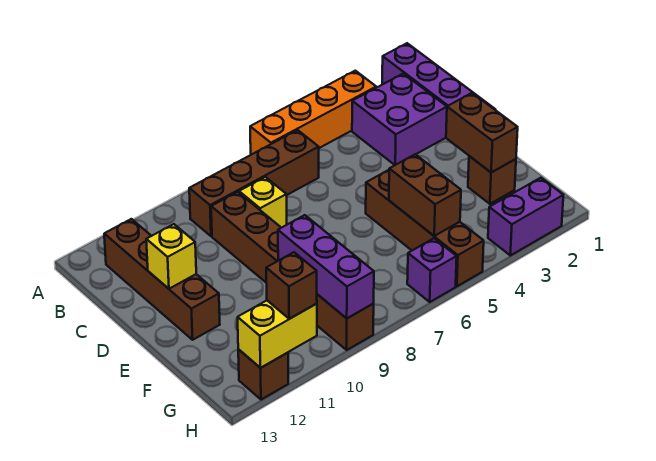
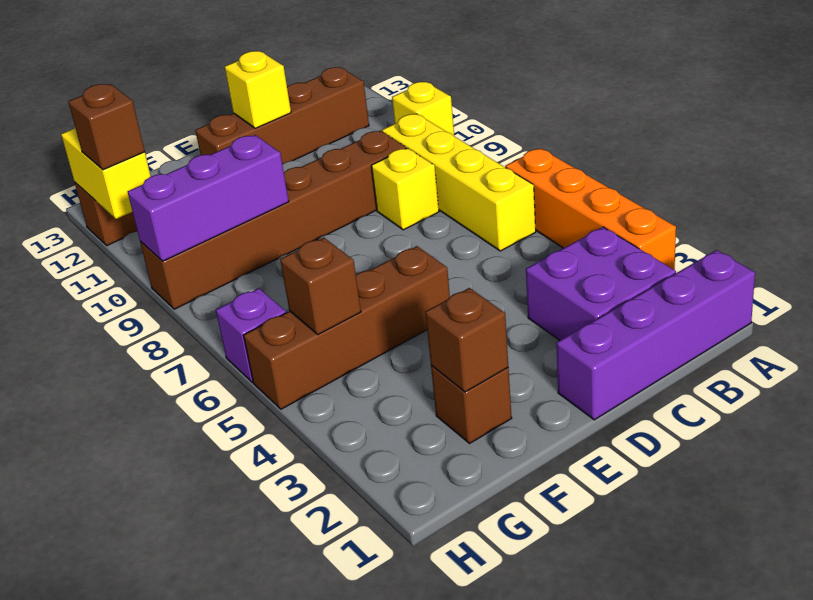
none -> yellow 1x1 brick [392,82,454,136]
brown 1x4 brick [189,130,319,236] -> yellow 1x4 brick [382,114,536,251]
brown 1x2 brick [446,93,518,172] -> brown 1x1 brick [425,288,508,392]
brown 1x2 brick [389,154,461,236] -> brown 1x1 brick [280,238,361,335]
purple 1x2 brick [488,178,563,255] -> none

